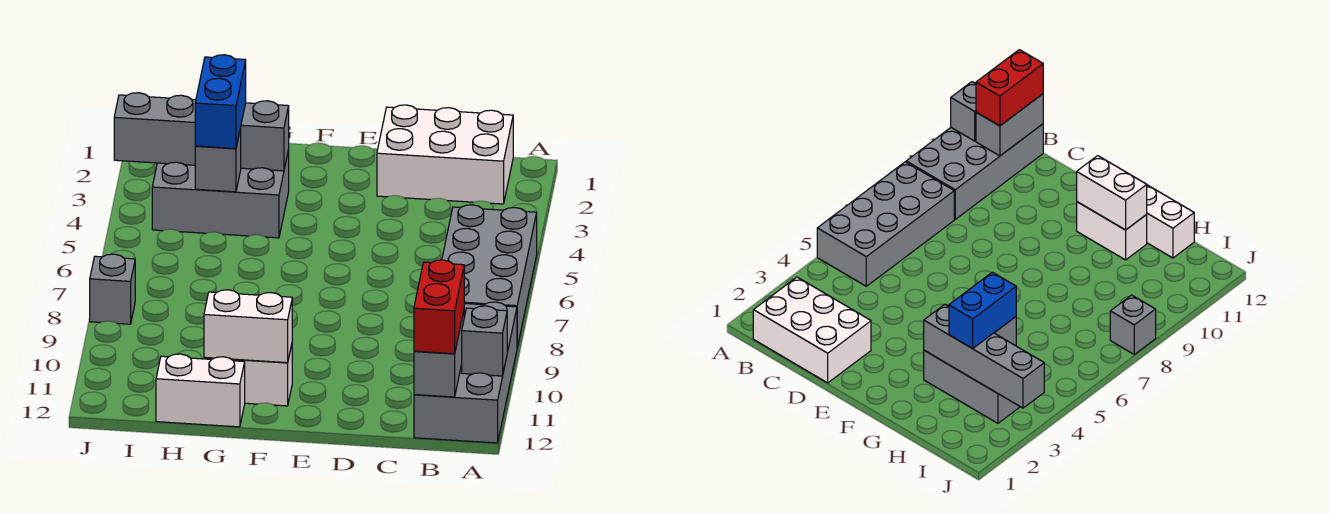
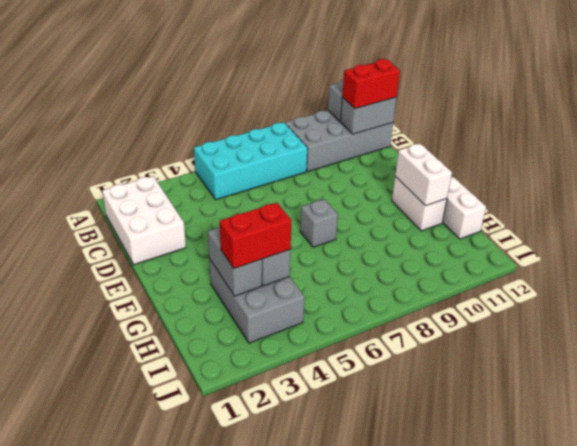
grey 2x4 brick [442,205,537,347] -> cyan 2x4 brick [194,123,308,200]
grey 1x4 brick [114,93,289,171] -> grey 1x2 brick [208,227,262,296]
blue 1x2 brick [195,55,246,149] -> red 1x2 brick [220,203,292,269]
grey 1x1 brick [90,254,135,324] -> grey 1x1 brick moved to [300,199,338,247]

